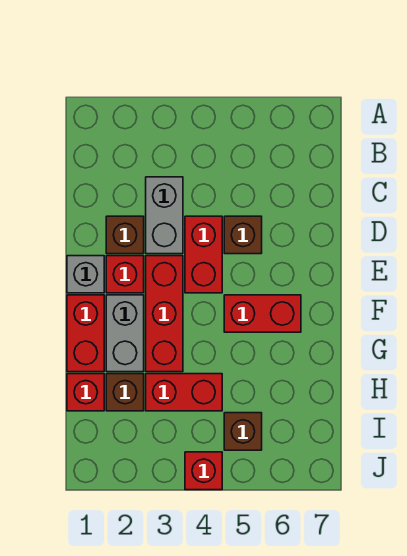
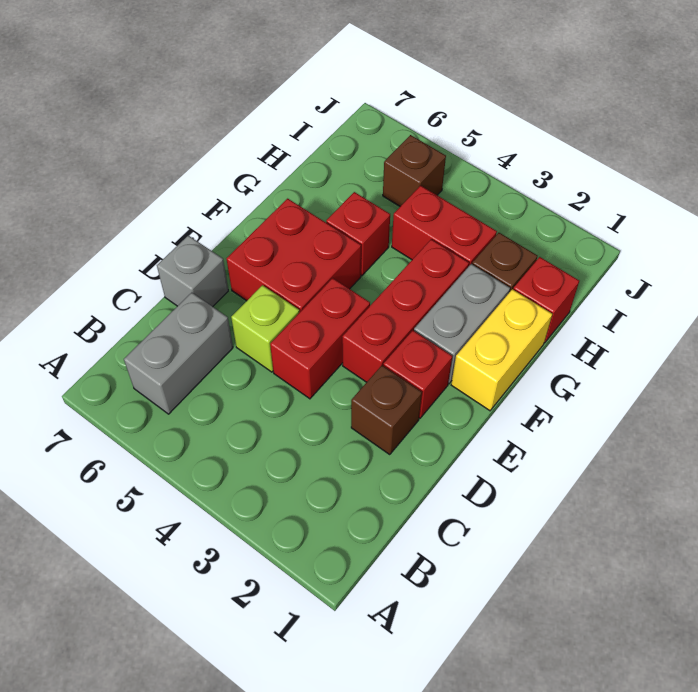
grey 1x2 brick [146,177,183,254] -> grey 1x2 brick moved to [124,293,233,414]
brown 1x1 brick [224,216,262,254] -> lime 1x1 brick [231,285,299,372]
grey 1x1 brick [67,256,104,293] -> grey 1x1 brick moved to [157,235,228,307]
red 1x2 brick [67,295,104,372] -> yellow 1x2 brick [451,289,552,411]
red 1x2 brick [224,295,301,332] -> red 2x2 brick [227,199,361,313]
red 1x1 brick [185,452,222,490] -> red 1x1 brick moved to [326,192,390,276]

